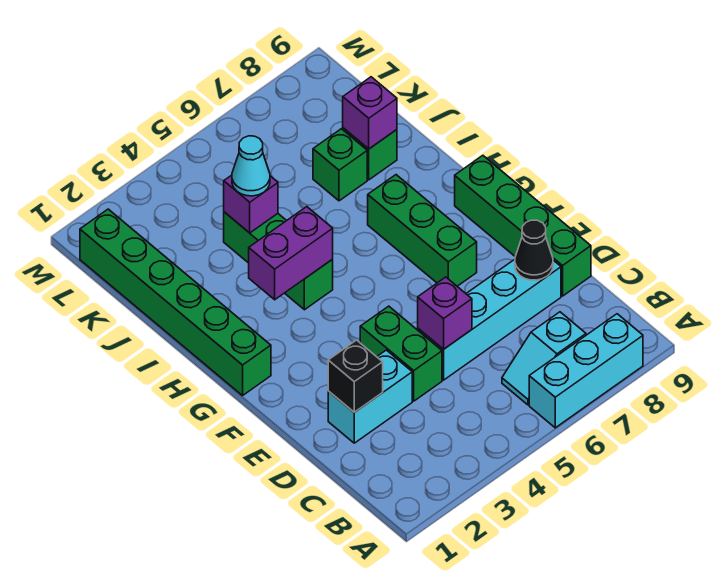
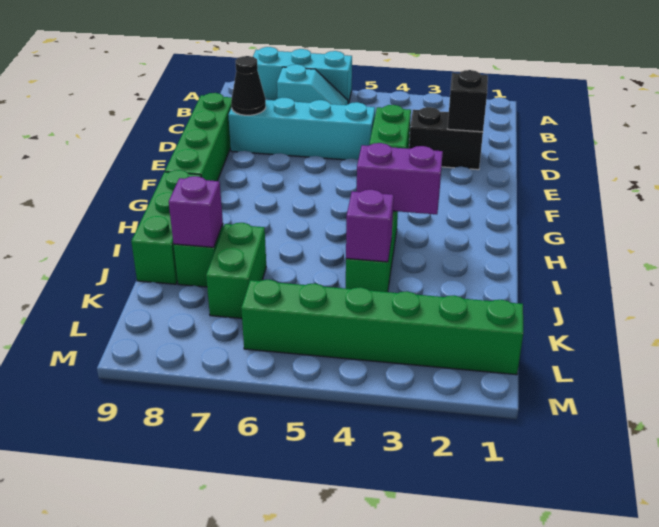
cyan 1x2 brick [328,350,412,443] -> black 1x2 brick [409,107,483,170]
purple 1x1 brick [418,277,472,349] -> none
green 1x3 brick [368,175,477,286] -> green 1x3 brick moved to [131,170,201,284]
green 1x6 brick [80,209,271,396] -> green 1x6 brick turned to [241,280,523,375]
cyan 1x1 cone [232,136,270,196] -> none
green 1x1 brick [313,129,367,201] -> green 1x2 brick [206,223,266,319]

